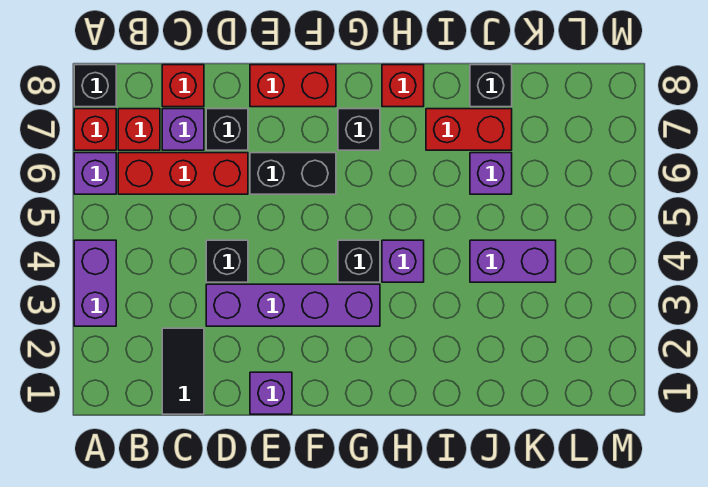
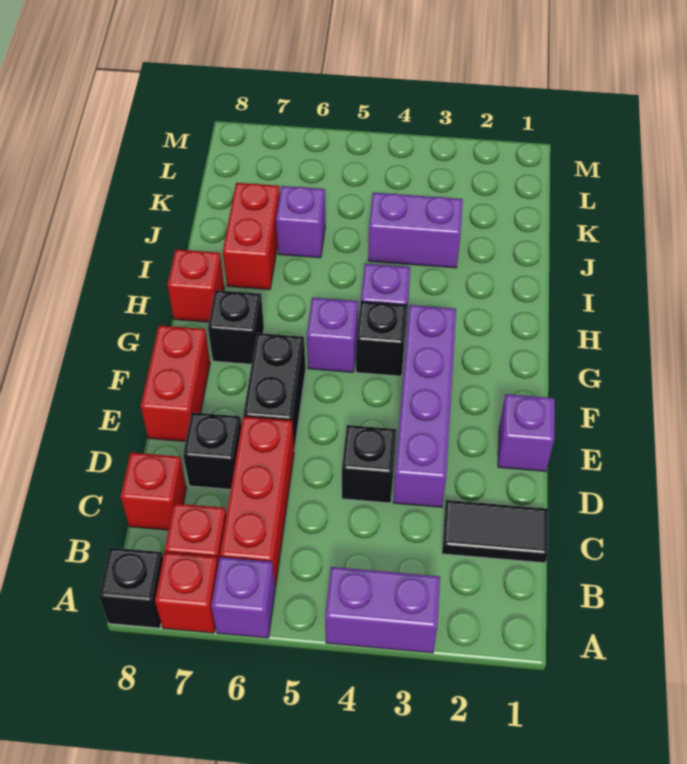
purple 1x1 brick [162,109,204,150] -> purple 1x1 brick moved to [307,298,358,372]
purple 1x2 brick [470,240,556,282] -> purple 1x2 brick turned to [368,193,463,268]
black 1x1 brick [470,65,512,107] -> none

